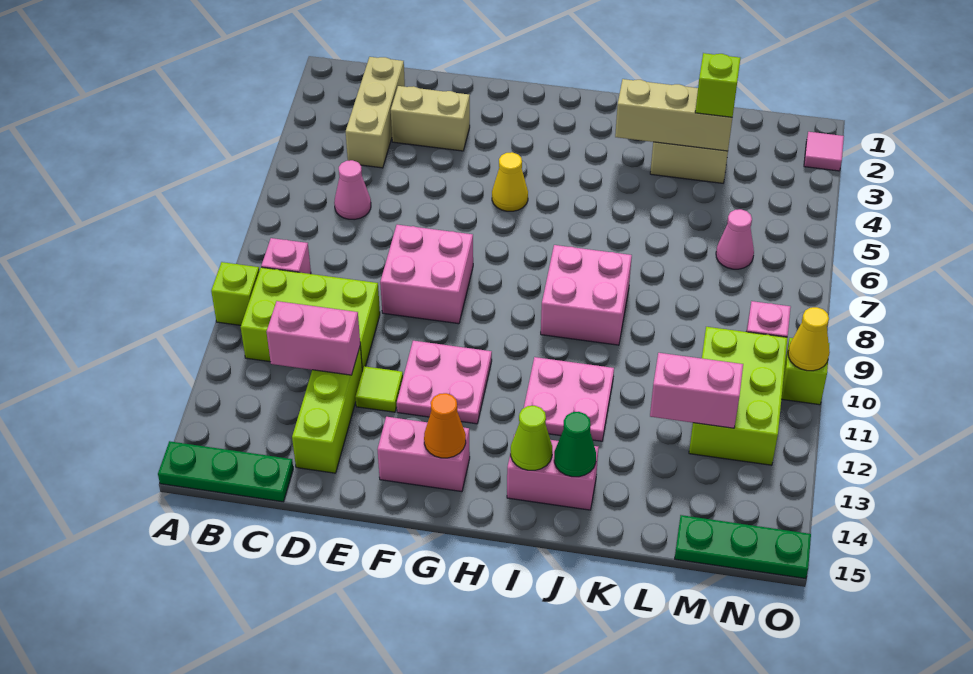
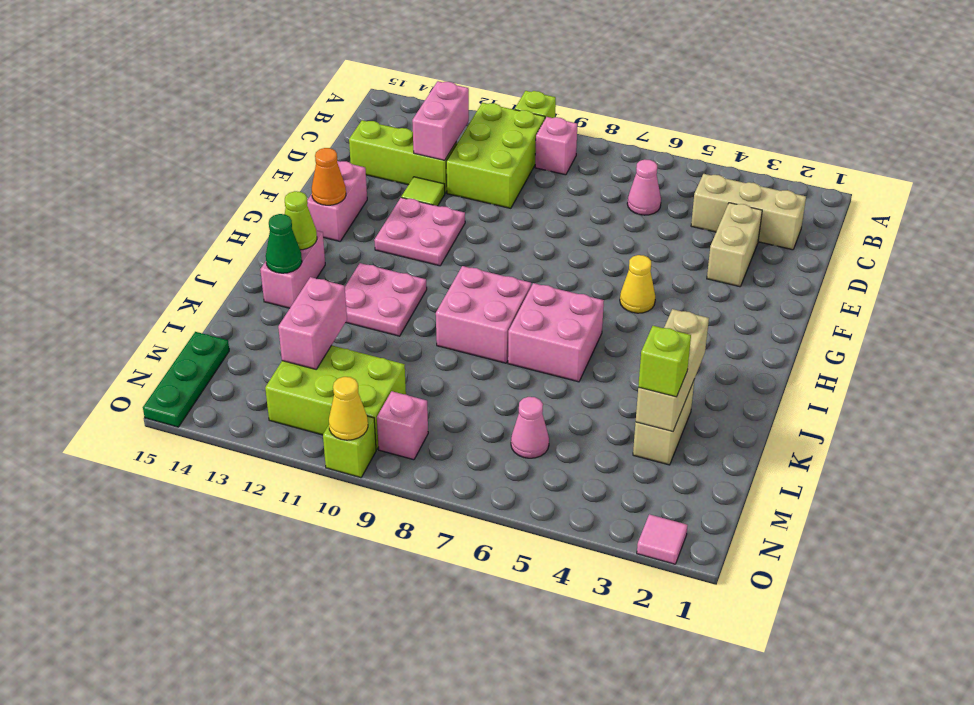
green 1x3 plate [158,441,293,502] -> none
pink 2x2 brick [380,225,473,324] -> pink 2x2 brick moved to [508,283,604,382]

